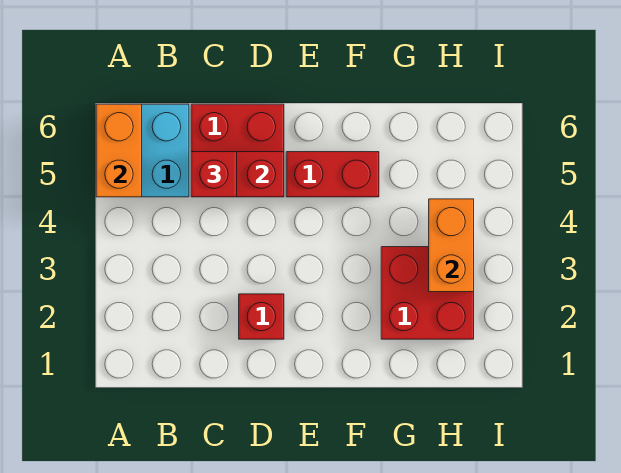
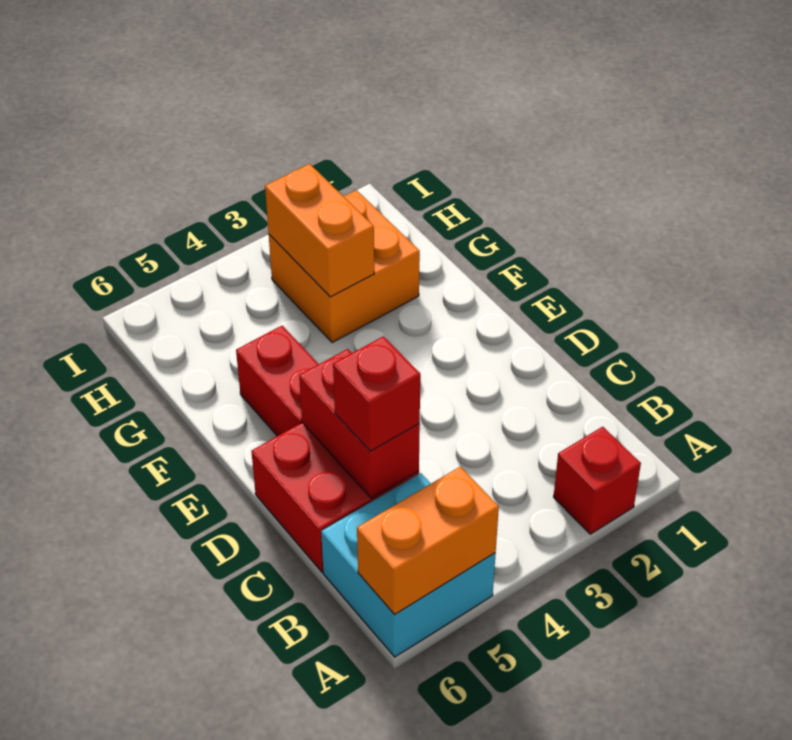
red 1x1 brick [239,294,284,339] -> red 1x1 brick moved to [554,427,641,534]
red 2x2 brick [381,247,474,339] -> orange 2x2 brick [269,190,420,343]
orange 1x2 brick [429,199,474,292] -> orange 1x2 brick turned to [265,164,374,297]

